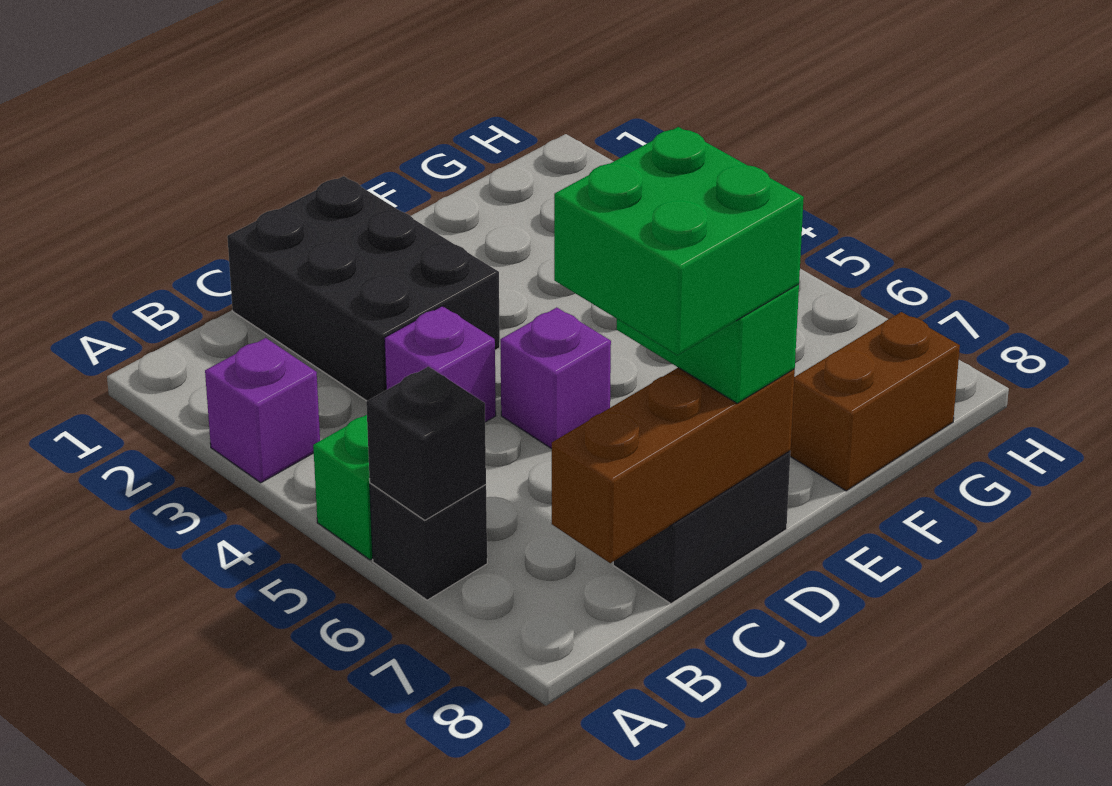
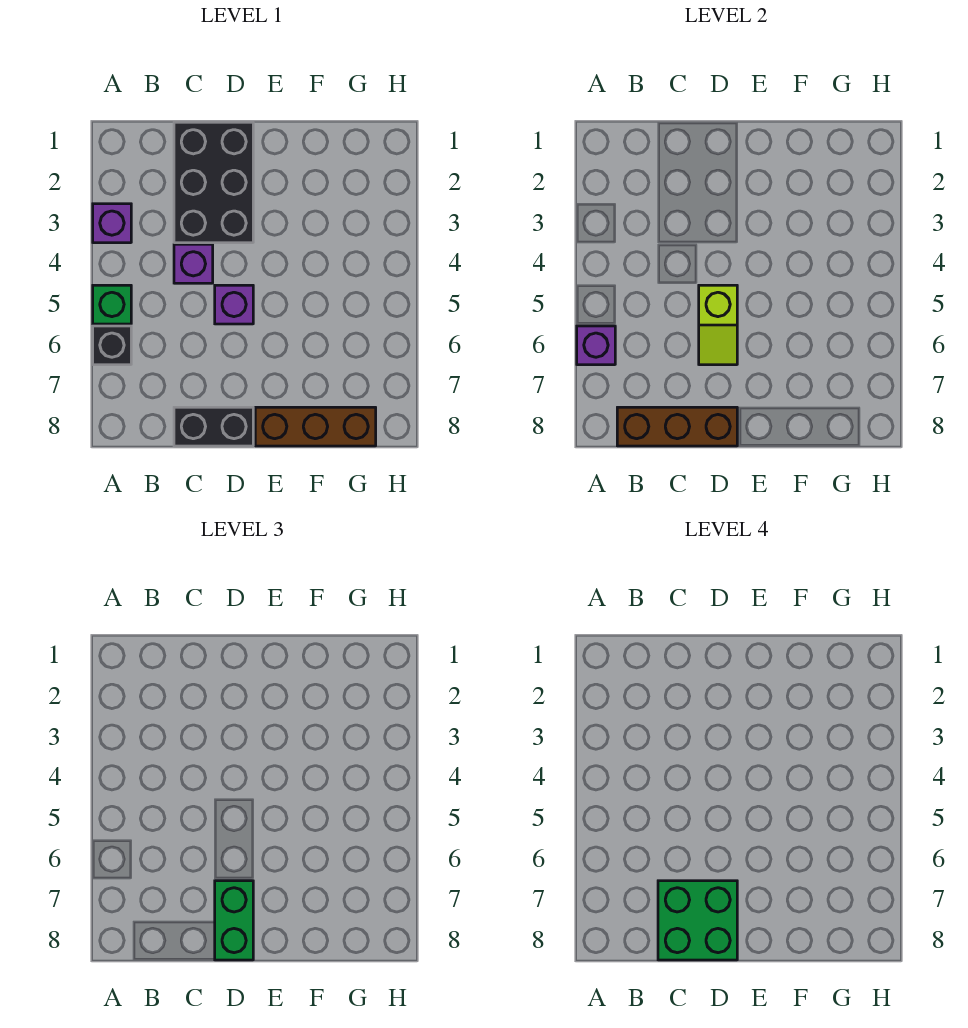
black 1x1 brick [366,366,486,520] -> purple 1x1 brick [577,326,615,365]
none -> lime 1x2 slope [699,285,737,365]
brown 1x2 brick [790,312,960,491] -> brown 1x3 brick [255,407,376,446]

